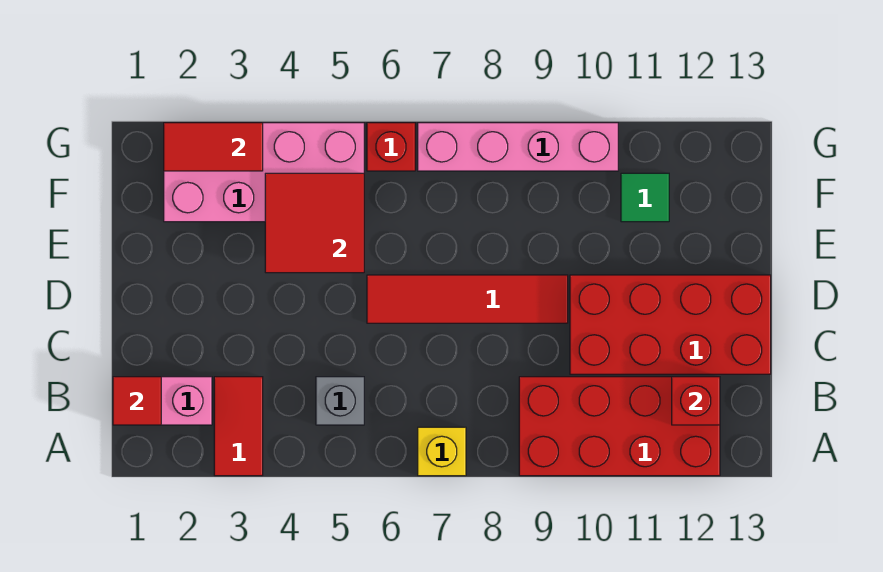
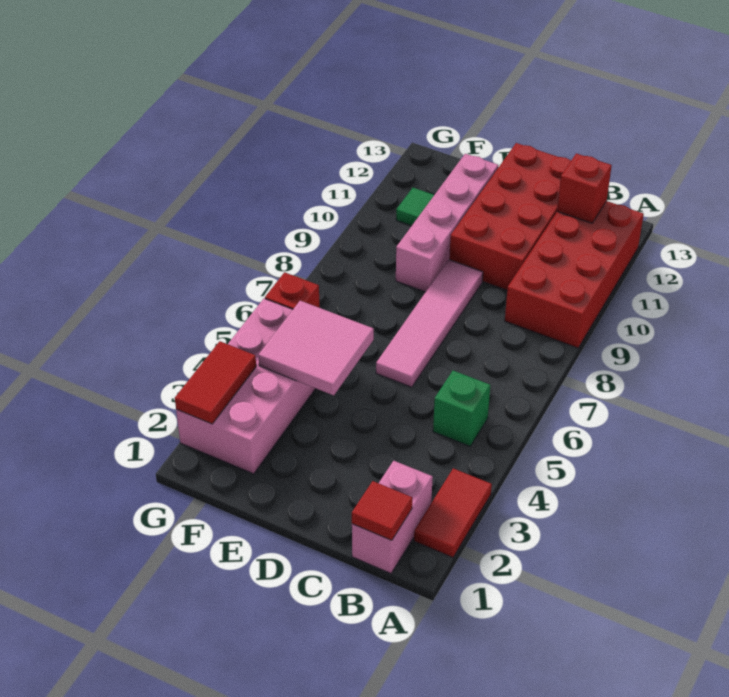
red 1x2 tile [214,377,263,476] -> red 1x2 tile turned to [414,468,492,557]
yellow 1x1 brick [418,427,466,476] -> none
grey 1x1 brick [316,377,364,425] -> green 1x1 brick [433,371,490,446]
red 1x4 tile [367,275,568,323] -> pink 1x4 tile [376,260,483,387]
red 2x2 tile [265,173,364,273] -> pink 2x2 tile [258,301,374,395]
pink 1x4 brick [418,123,618,171] -> pink 1x4 brick moved to [396,154,498,292]

